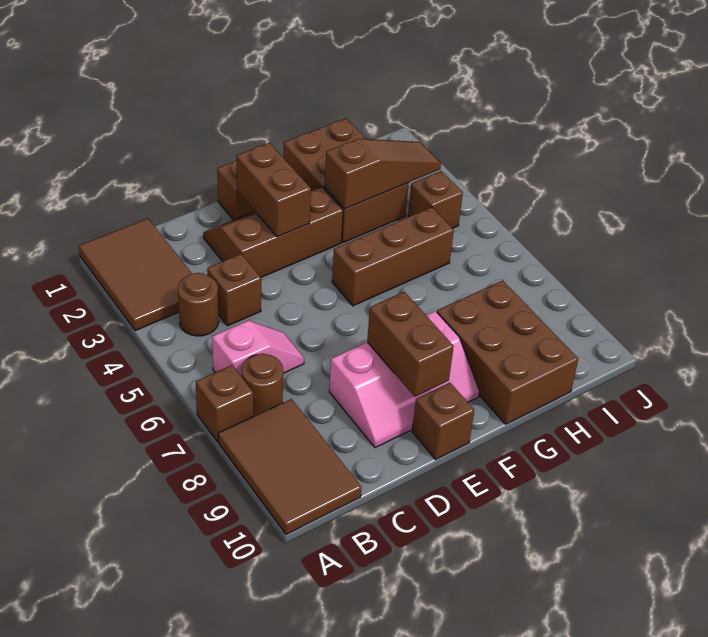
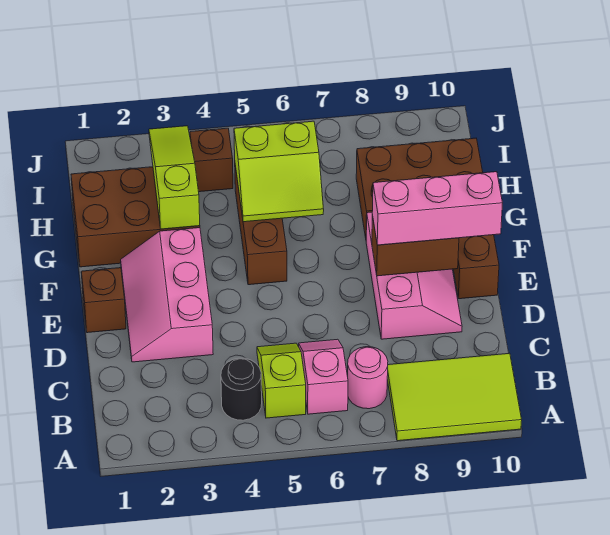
brown 2x3 tile [79,219,192,331] -> none
brown 1x1 brick [196,365,253,442] -> none
brown 2x3 tile [218,399,362,535] -> lime 2x3 tile [387,353,522,441]
brown 1x1 round brick [178,273,219,336] -> black 1x1 round brick [221,358,262,420]
none -> lime 1x2 slope [257,343,306,418]
brown 1x1 round brick [242,354,283,416] -> pink 1x1 round brick [348,347,388,409]
brown 1x1 brick [207,254,261,326] -> none
brown 2x3 slope [203,187,343,277] -> pink 2x3 slope [121,228,213,362]
brown 1x2 brick [237,143,311,237] -> none
none -> pink 1x3 brick [372,172,503,245]
brown 1x3 slope [325,139,441,209] -> lime 1x3 slope [149,126,200,229]
none -> lime 2x2 slope [234,121,324,222]

